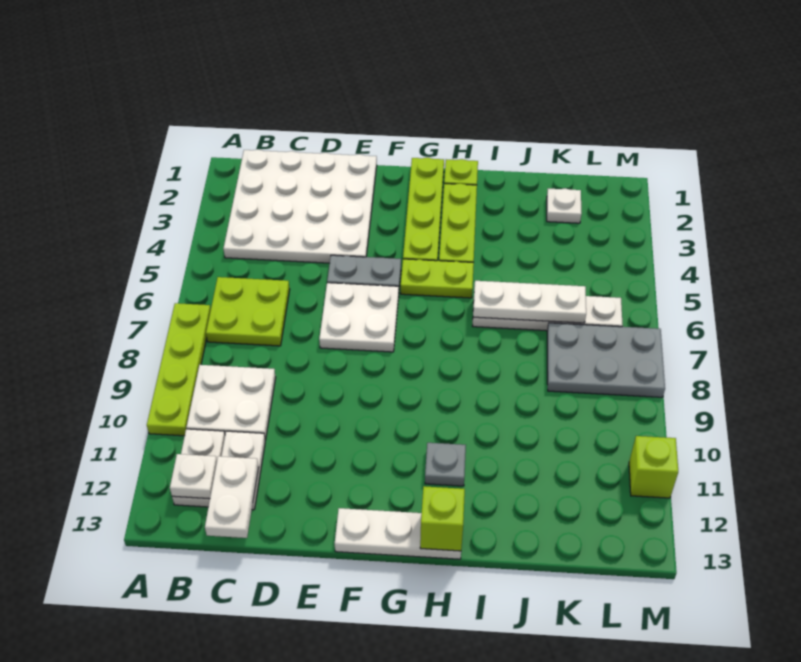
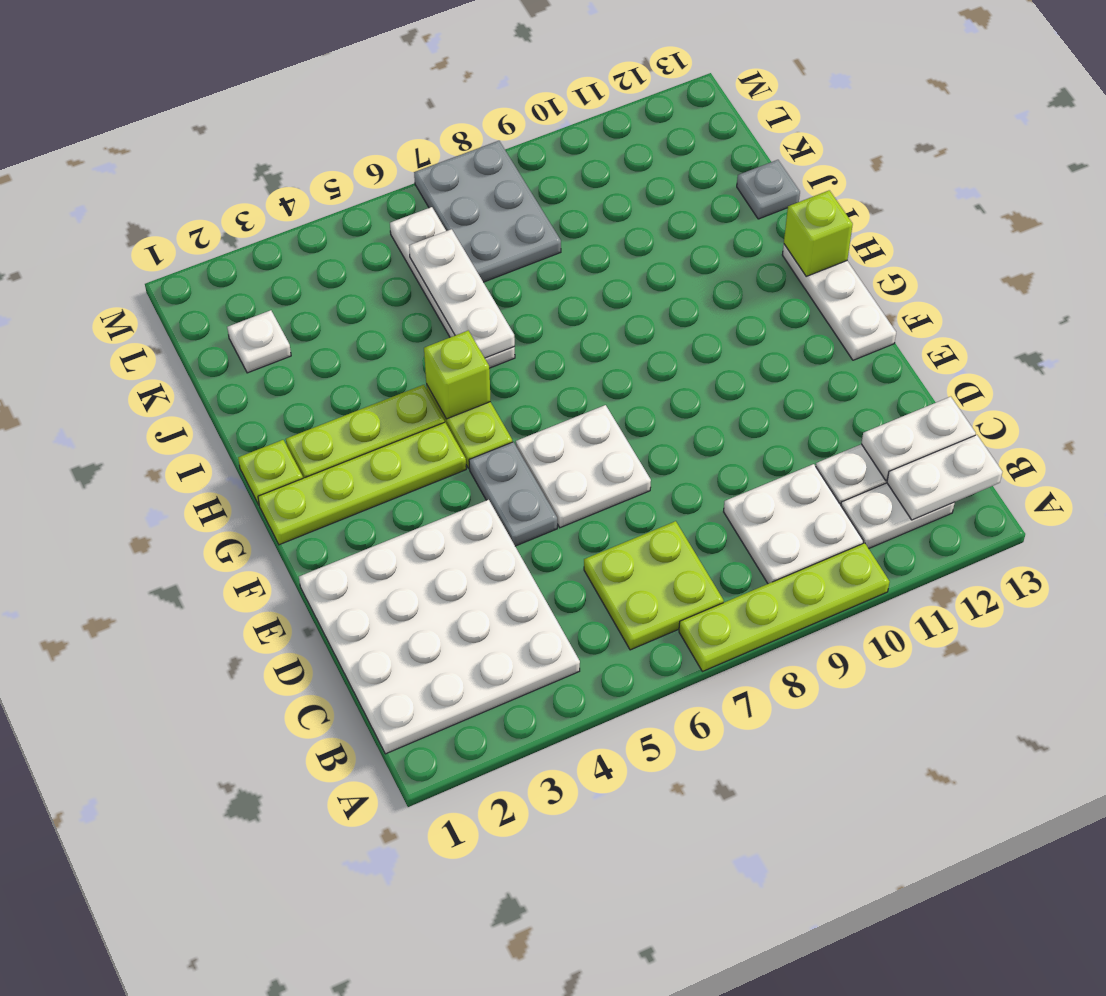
white 1x1 plate [170,454,217,499] -> white 1x2 plate [887,435,1002,520]
grey 1x1 plate [425,443,466,486] -> grey 1x1 plate moved to [737,160,800,219]
lime 1x1 brick [629,436,678,498] -> lime 1x1 brick moved to [424,330,491,419]

